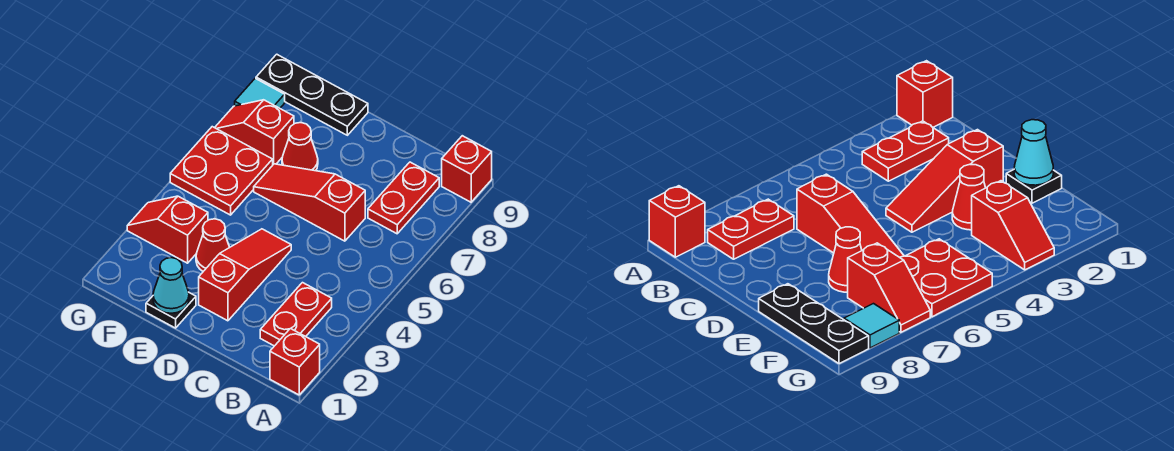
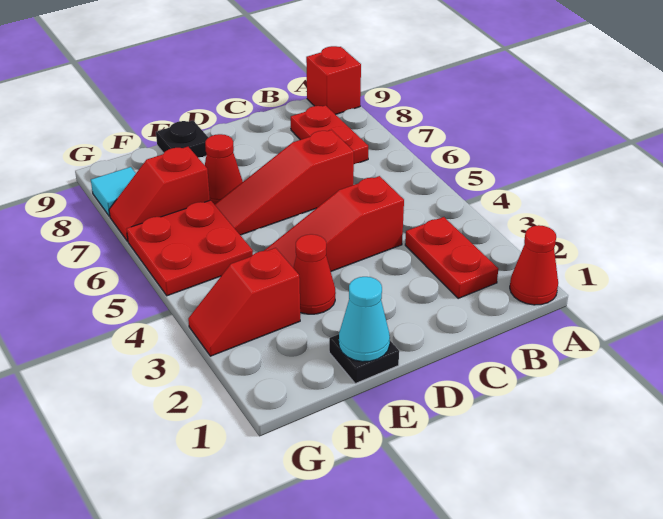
red 1x1 brick [270,328,320,395] -> red 1x1 cone [510,225,558,305]
red 1x3 slope [199,229,291,321] -> red 1x3 slope turned to [264,176,404,271]
black 1x3 plate [256,54,368,135] -> black 1x1 plate [156,120,209,157]

